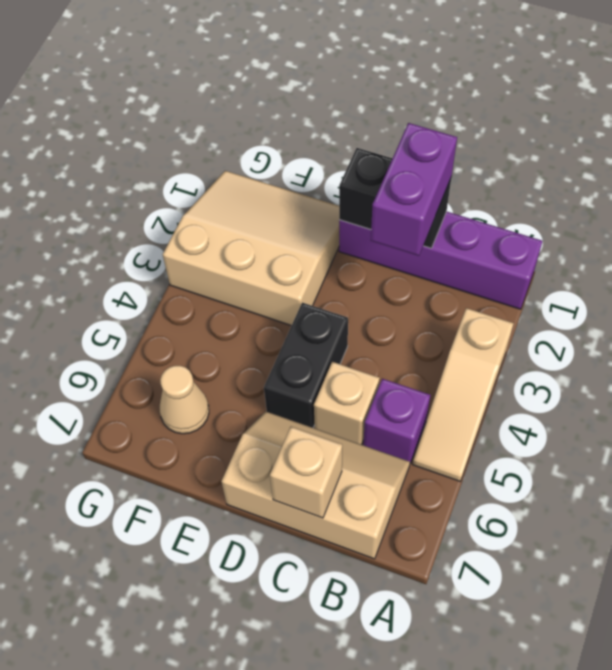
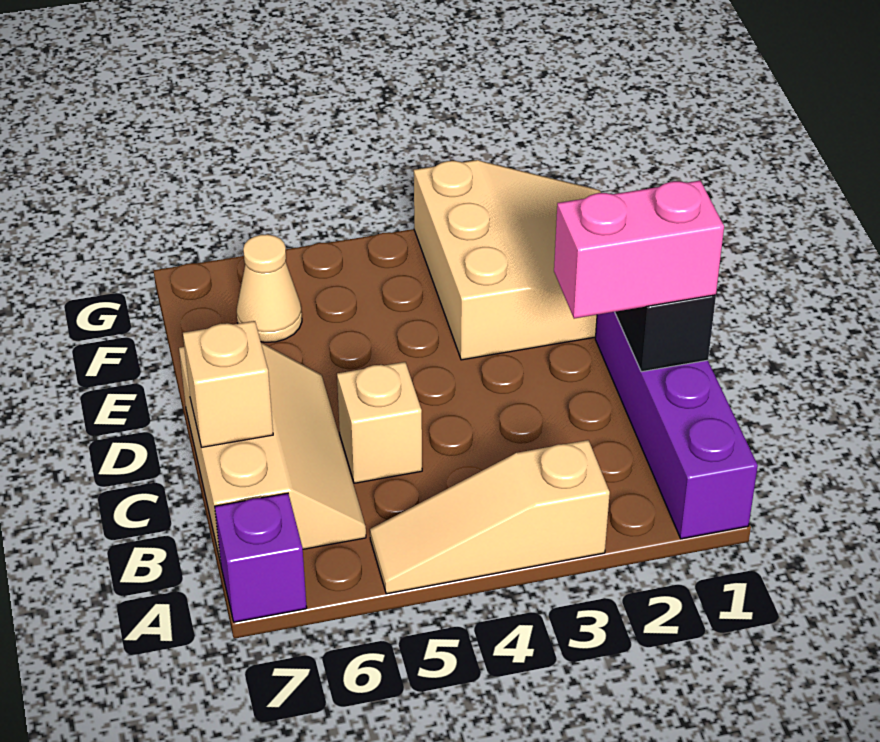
purple 1x1 brick [363,379,430,463] -> purple 1x1 brick moved to [215,493,307,622]
purple 1x2 brick [371,123,457,256] -> pink 1x2 brick [554,181,724,319]
black 1x2 brick [264,303,348,428] -> none

